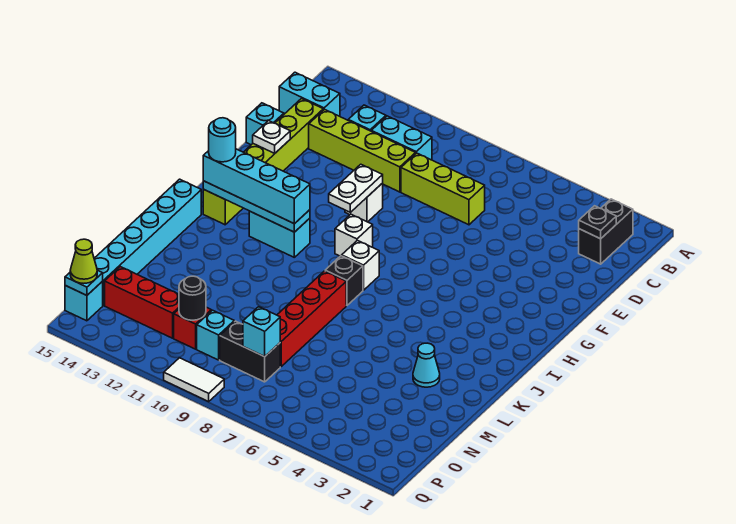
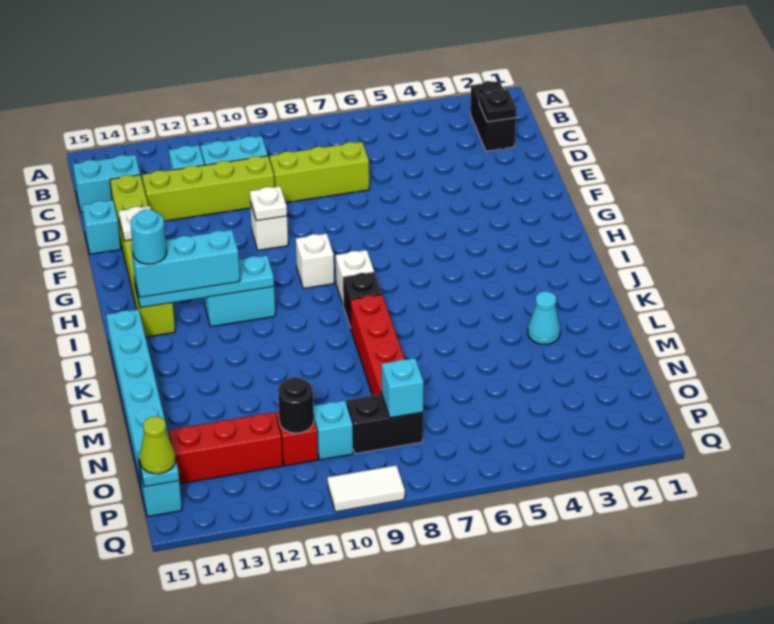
white 1x2 plate [329,164,383,212] -> white 1x1 plate [250,186,287,221]
cyan 1x4 brick [203,149,310,224] -> cyan 1x3 brick [131,230,240,297]

